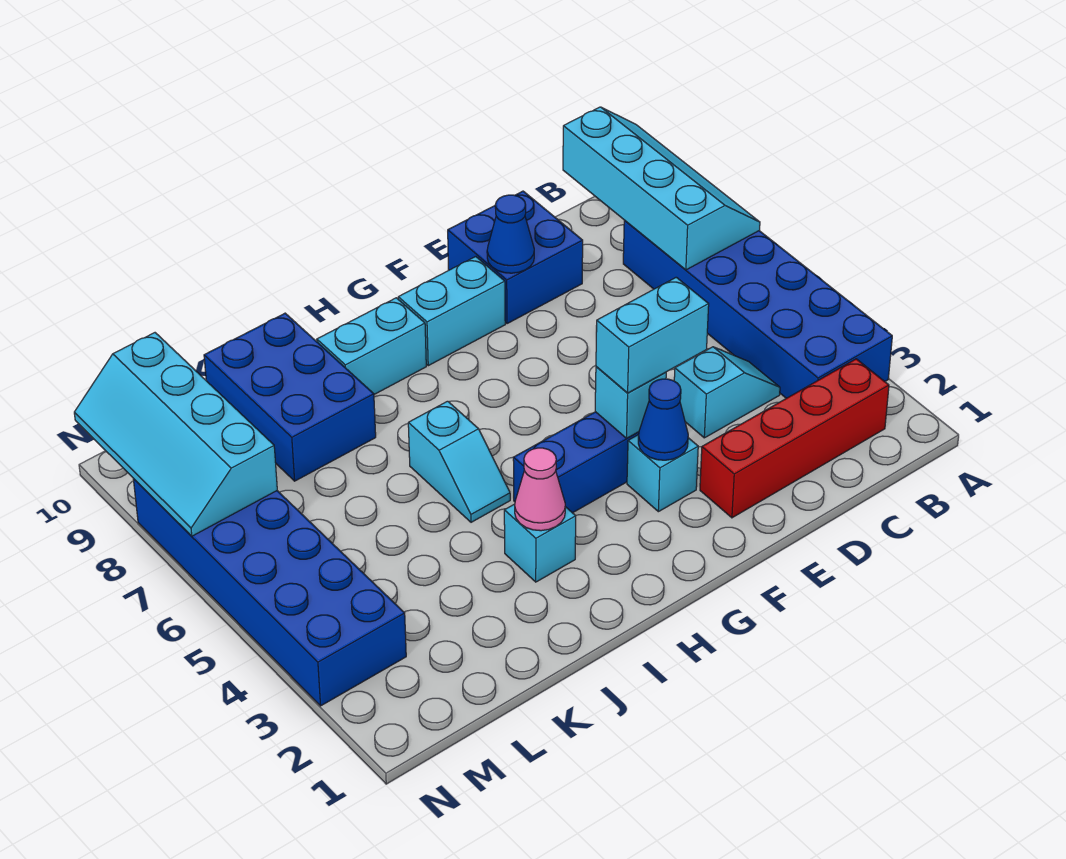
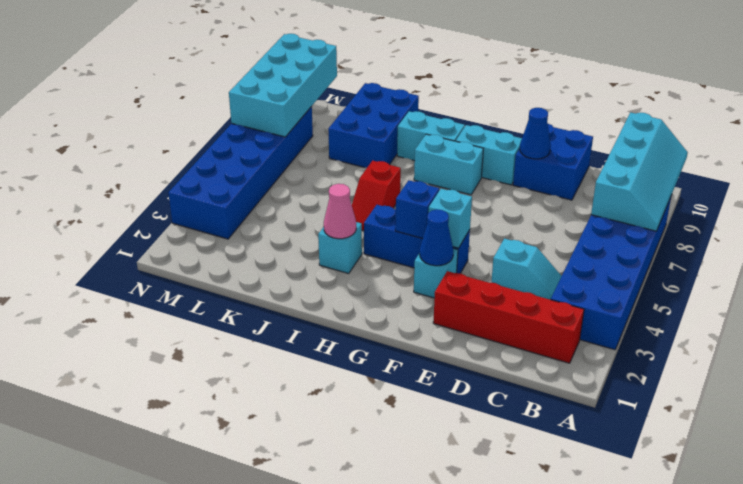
cyan 1x2 brick [596,277,709,393] -> cyan 1x2 brick moved to [414,134,483,195]
none -> blue 1x1 brick [395,180,439,239]
cyan 1x2 slope [408,401,510,522] -> red 1x2 slope [352,161,401,231]
cyan 2x4 slope [74,333,277,536] -> cyan 2x4 brick [229,34,337,137]

